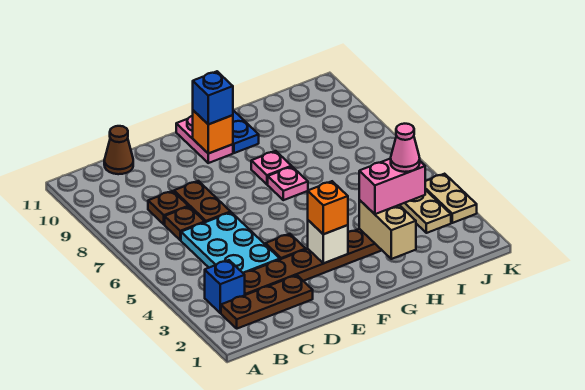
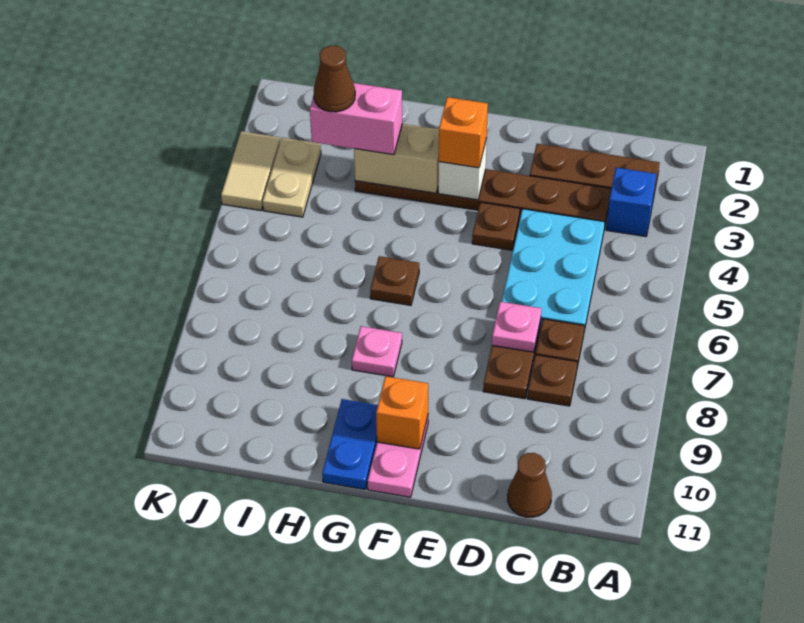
blue 1x1 brick [193,71,233,124] -> none
none -> brown 1x1 plate [370,256,419,305]
pink 1x1 plate [268,167,308,200] -> pink 1x1 plate moved to [492,302,541,352]
tan 1x2 brick [359,200,416,259] -> tan 1x2 brick turned to [354,124,439,193]
pink 1x1 cone [391,124,420,172] -> brown 1x1 cone [314,46,355,112]
tan 1x2 plate [425,174,477,223] -> tan 1x2 tile [221,131,280,211]

